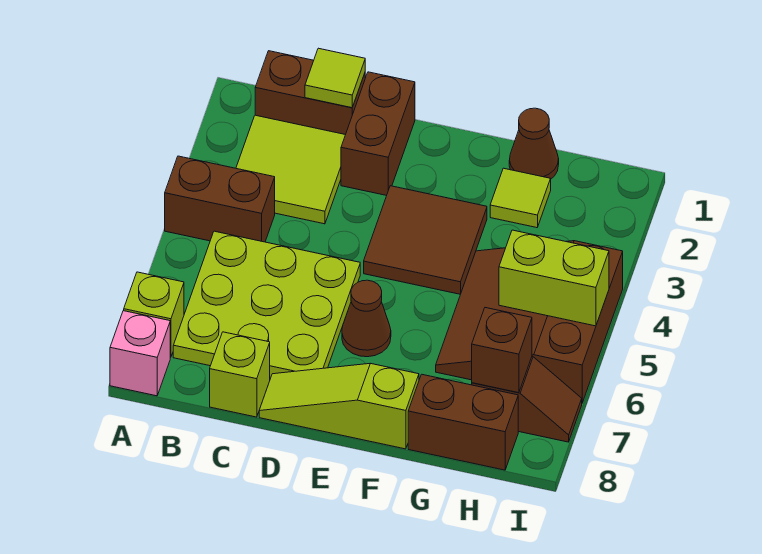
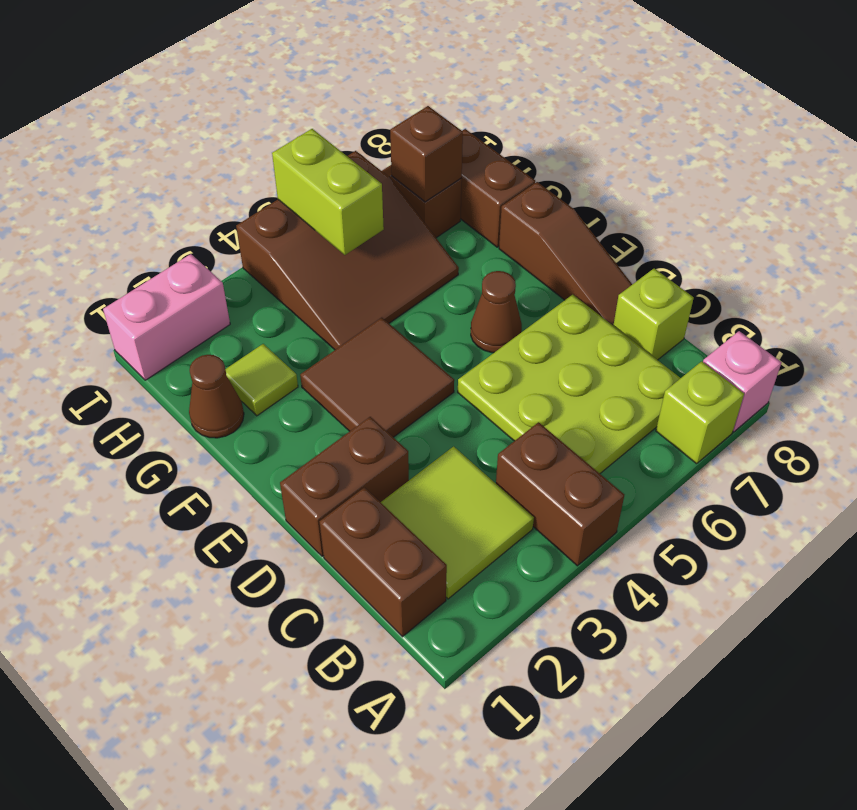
lime 1x1 tile [305,48,365,108] -> none
lime 1x3 slope [259,364,419,449] -> brown 1x3 slope [499,182,632,325]
none -> pink 1x2 brick [103,254,230,380]

